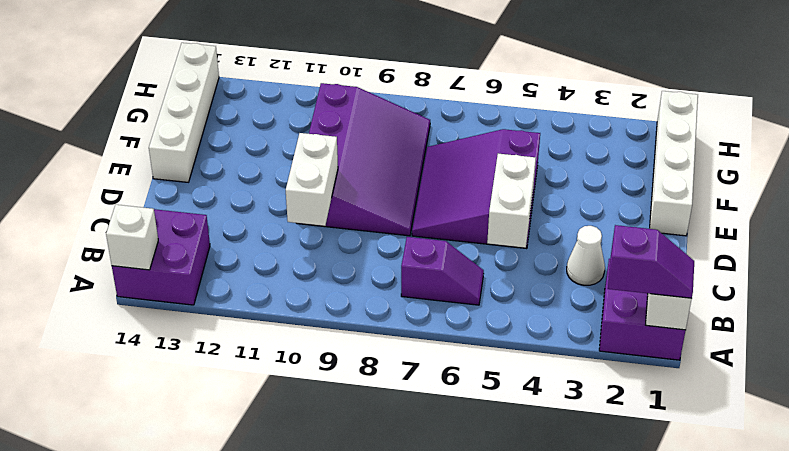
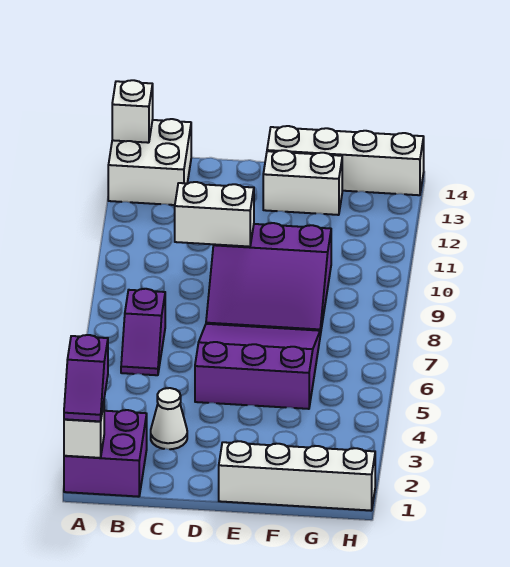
purple 2x2 brick [112,209,210,305] -> white 2x2 brick [108,119,191,205]
white 1x2 brick [487,154,536,248] -> white 1x2 brick moved to [263,150,342,215]
purple 3x4 slope [297,83,430,236] -> purple 3x3 slope [206,223,331,335]

